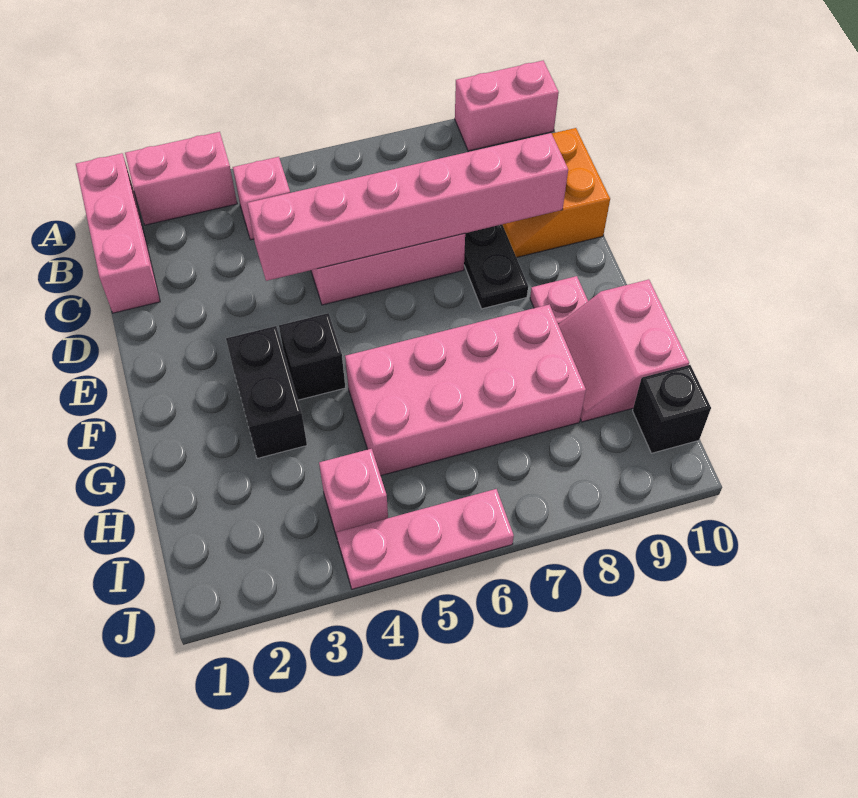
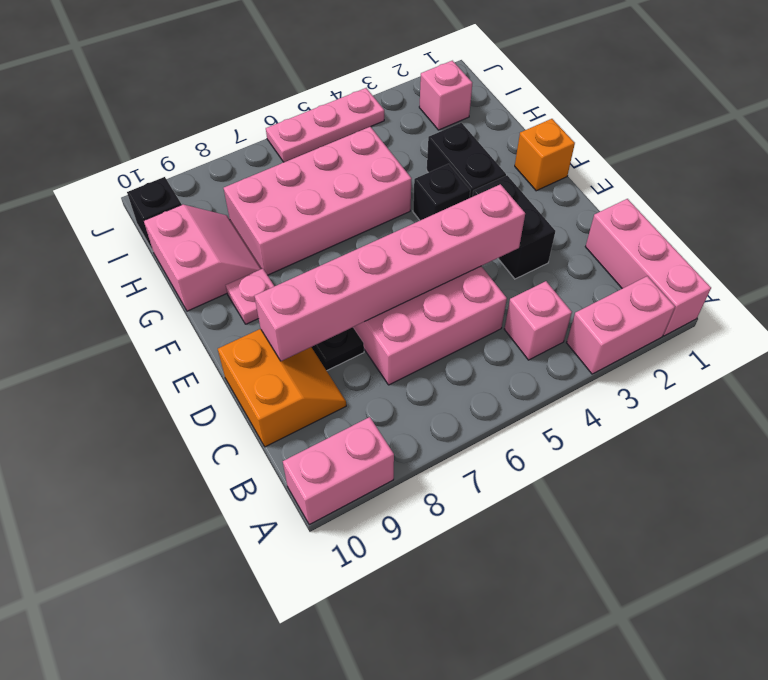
none -> black 1x2 brick [473,176,555,279]
none -> orange 1x1 brick [515,119,575,191]
pink 1x1 brick [319,449,388,537] -> pink 1x1 brick moved to [419,61,472,130]

